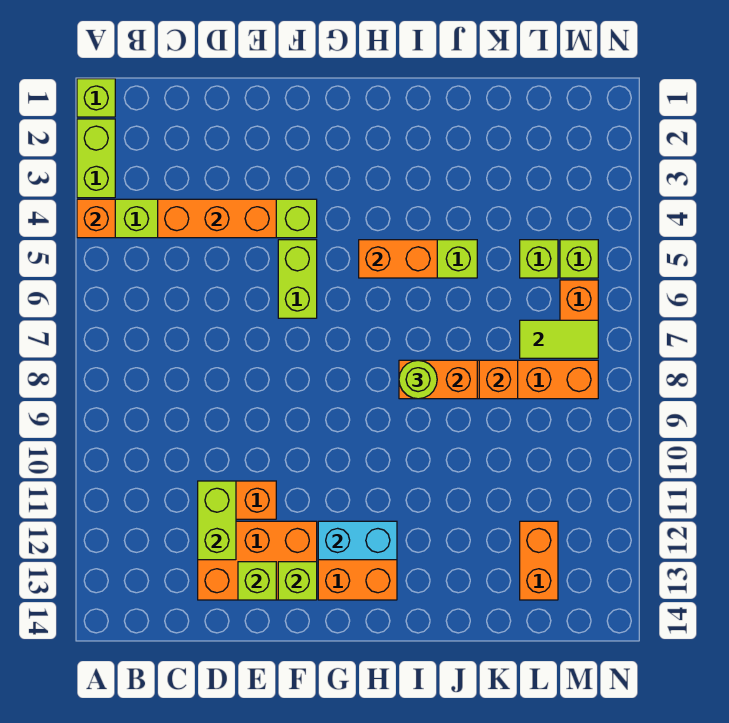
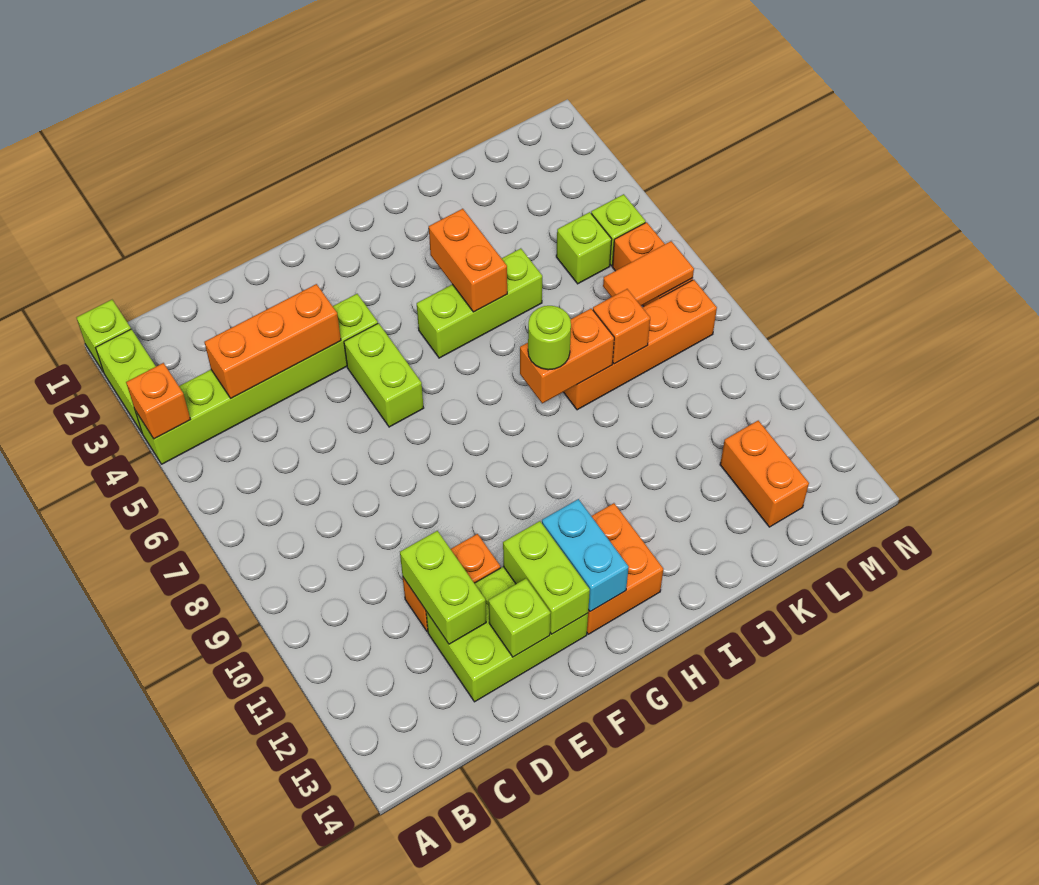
orange 2x3 brick [198,521,317,600] -> lime 2x3 brick [426,567,588,702]
lime 1x1 brick [278,562,317,600] -> lime 1x2 brick [503,521,590,634]
cyan 1x2 brick [318,521,397,560] -> cyan 1x2 brick turned to [542,499,629,612]
orange 1x2 brick [359,240,437,278] -> orange 1x2 brick turned to [429,209,507,312]
lime 1x2 tile [520,320,598,358] -> orange 1x2 tile [603,241,694,306]

